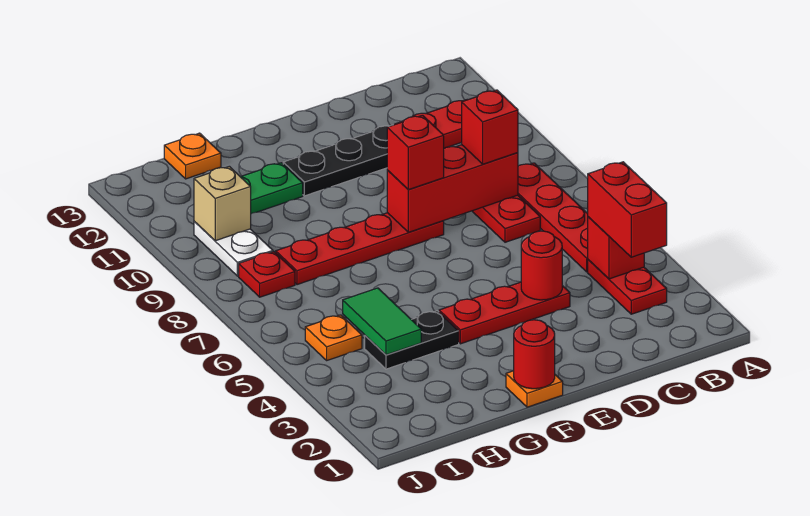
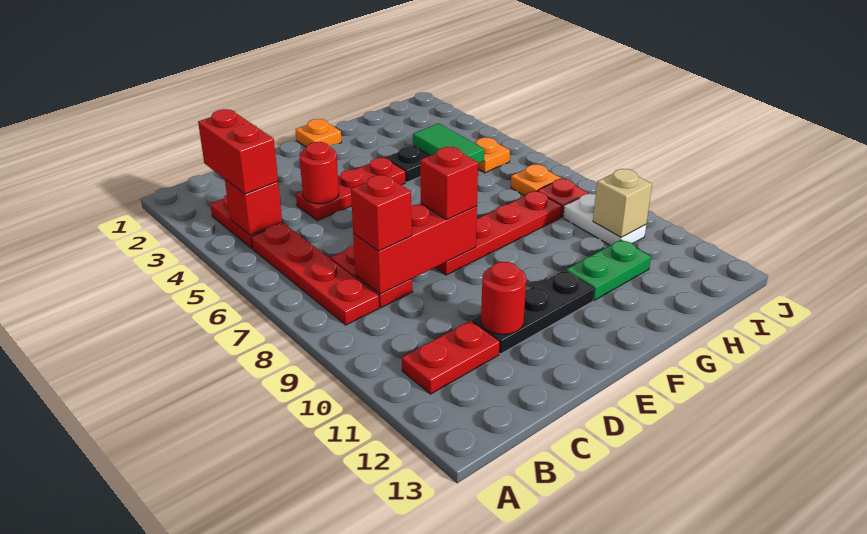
red 1x1 round brick [514,320,555,389] -> red 1x1 round brick moved to [481,262,526,334]
orange 1x1 plate [164,133,221,179] -> orange 1x1 plate moved to [511,164,561,196]

